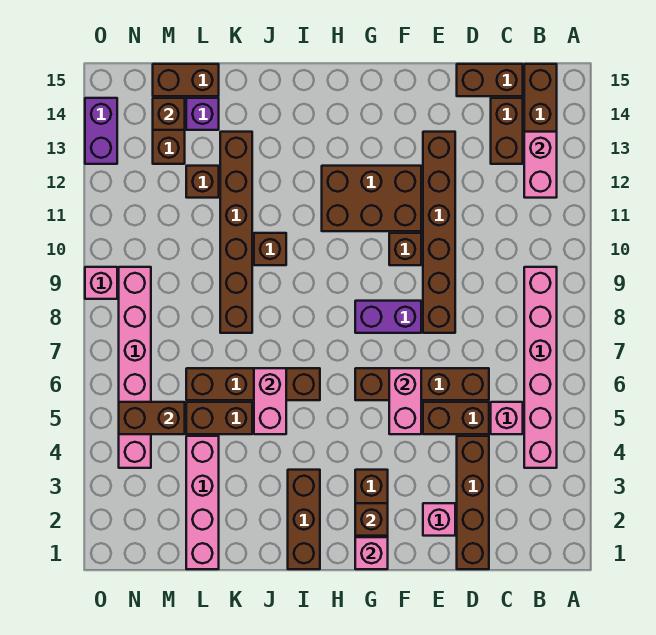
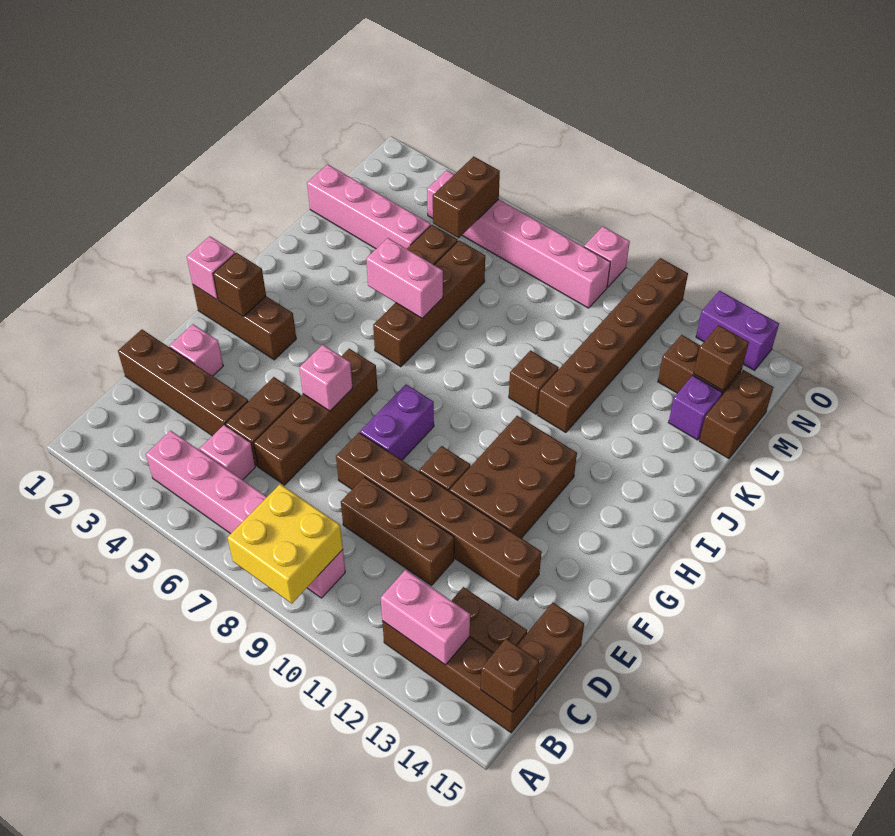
none -> yellow 2x2 brick [228,484,343,604]
pink 1x2 brick [389,368,421,434] -> pink 1x1 brick [299,345,352,411]
brown 1x3 brick [288,470,320,569] -> brown 1x3 brick moved to [341,477,454,585]
brown 1x6 brick [220,132,252,333] -> brown 1x6 brick turned to [538,258,688,433]
brown 1x1 brick [186,166,219,198] -> brown 1x1 brick moved to [481,639,539,712]

